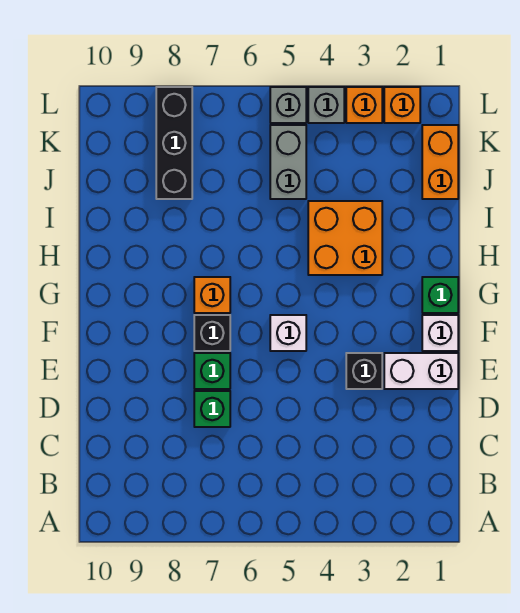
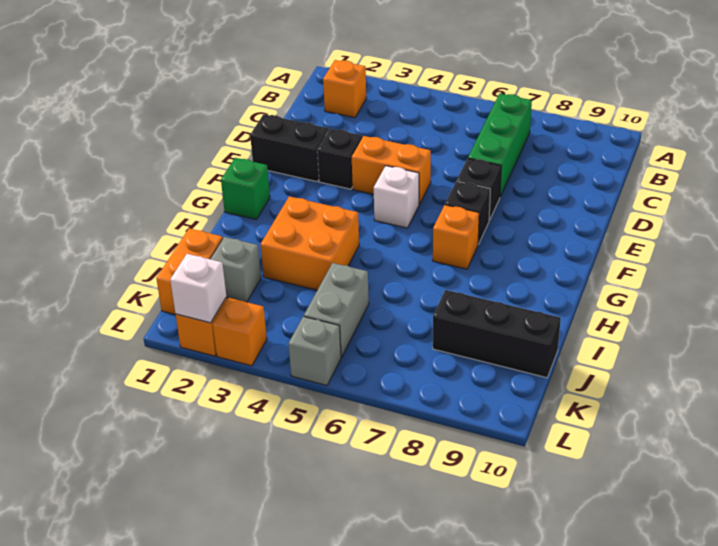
none -> orange 1x1 brick [323,60,366,118]
green 1x1 brick [194,391,230,427] -> green 1x3 brick [468,94,532,196]
white 1x2 brick [384,353,458,389] -> black 1x2 brick [250,114,328,182]
none -> orange 1x2 brick [352,136,431,204]
green 1x1 brick [194,353,230,389] -> black 1x1 brick [457,158,501,220]
white 1x1 brick [422,315,458,351] -> white 1x1 brick moved to [170,254,226,323]
black 1x3 brick [156,87,192,199] -> black 1x3 brick turned to [433,290,561,378]
grey 1x1 brick [308,87,344,123] -> grey 1x1 brick moved to [210,237,261,302]

